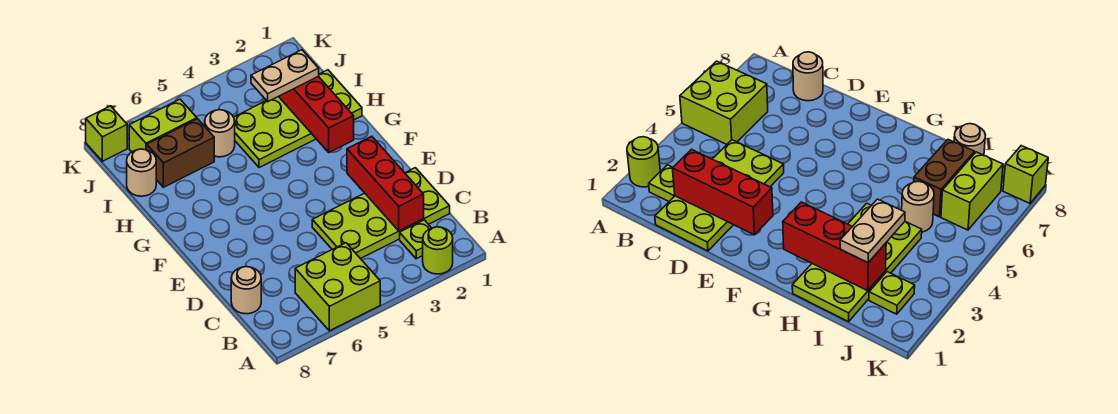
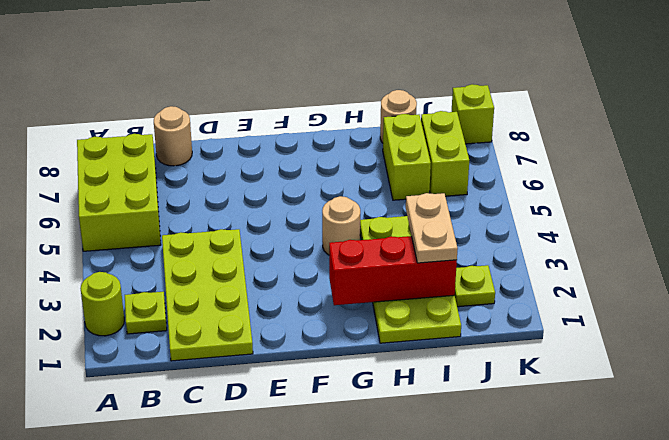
lime 2x2 brick [295,243,380,331] -> lime 2x3 brick [77,134,161,251]
red 1x3 brick [347,136,424,231] -> none
tan 1x1 round brick [205,110,235,157] -> tan 1x1 round brick moved to [322,196,360,255]
brown 1x2 brick [147,119,214,187] -> lime 1x2 brick [383,114,431,200]

